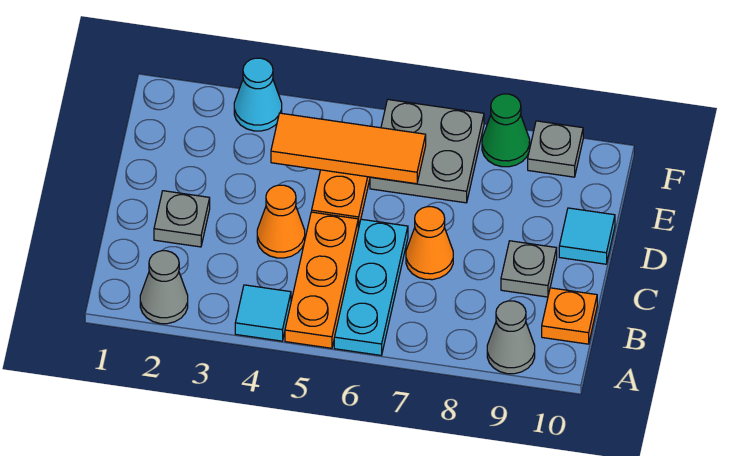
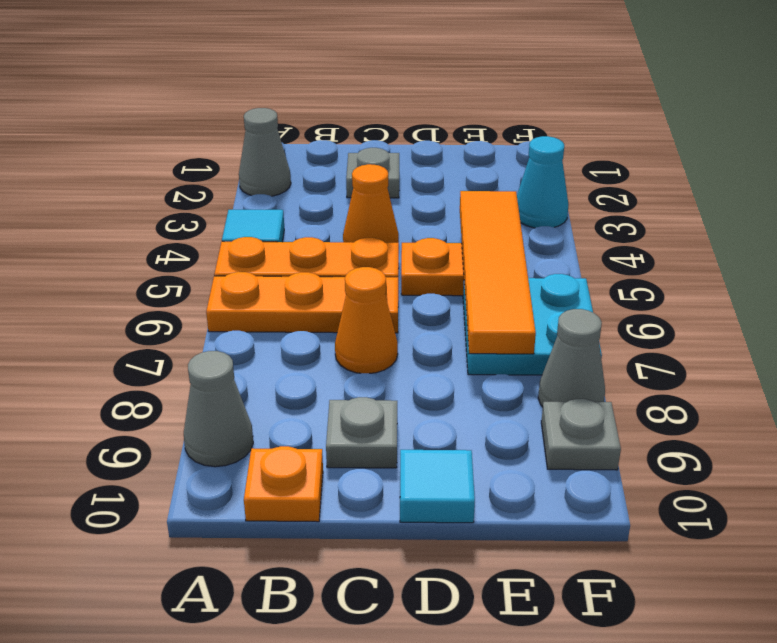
cyan 1x3 plate [334,219,408,355] -> orange 1x3 plate [206,272,398,333]
orange 1x3 tile [271,113,426,184] -> orange 1x4 tile [460,191,536,354]
grey 2x2 plate [370,100,484,203] -> cyan 2x2 plate [463,274,602,375]
green 1x1 cone [482,94,530,167] -> grey 1x1 cone [538,309,605,407]

